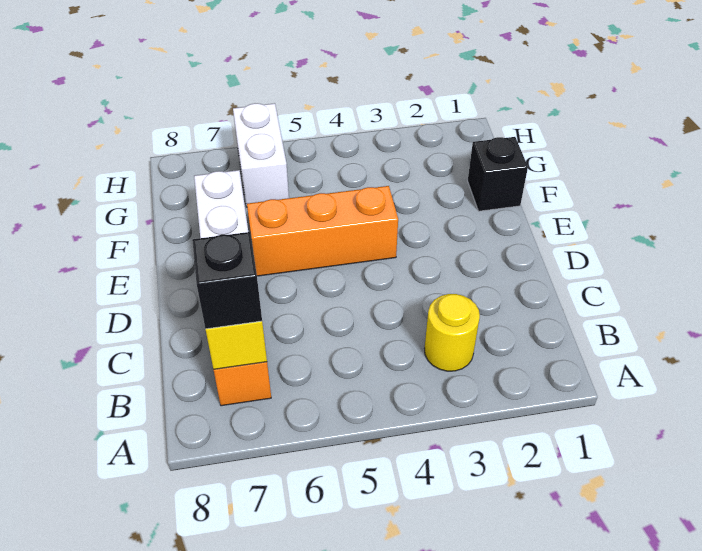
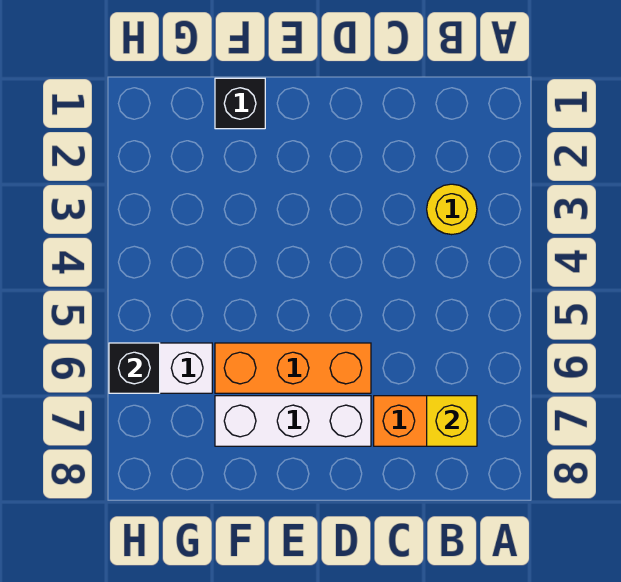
black 1x1 brick [192,232,262,329] -> black 1x1 brick moved to [109,343,160,393]
orange 1x3 brick [247,186,398,276] -> orange 1x3 brick turned to [215,343,371,393]

